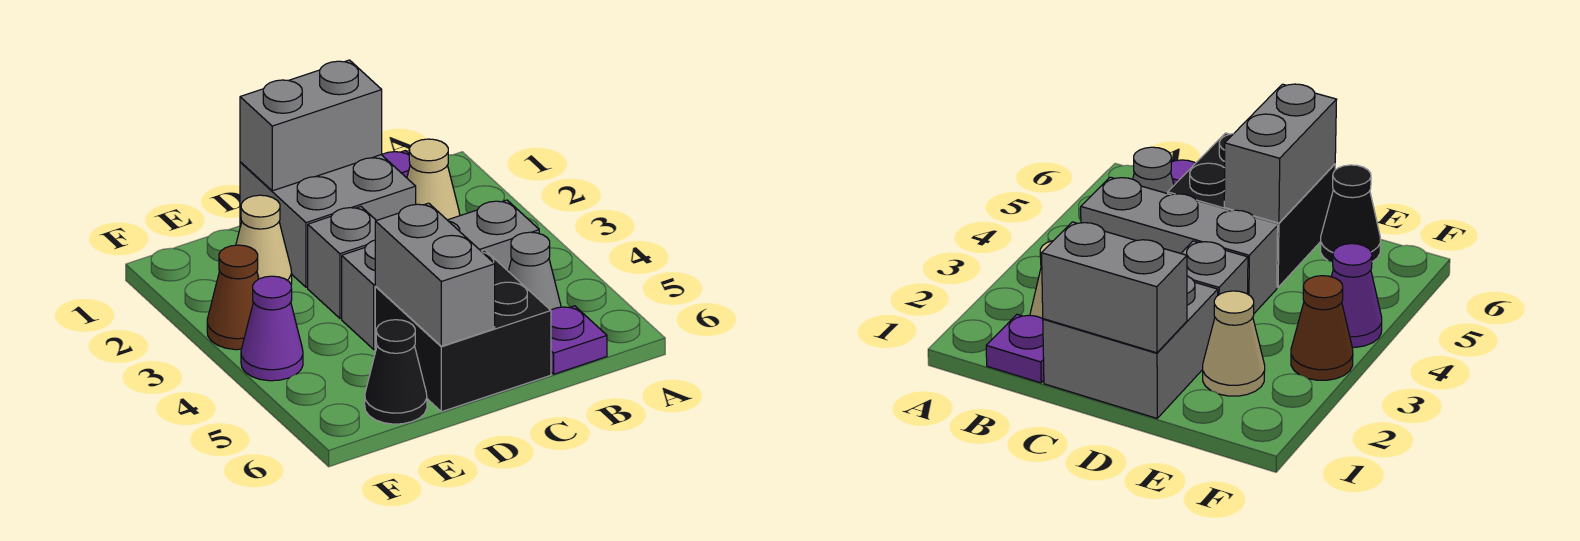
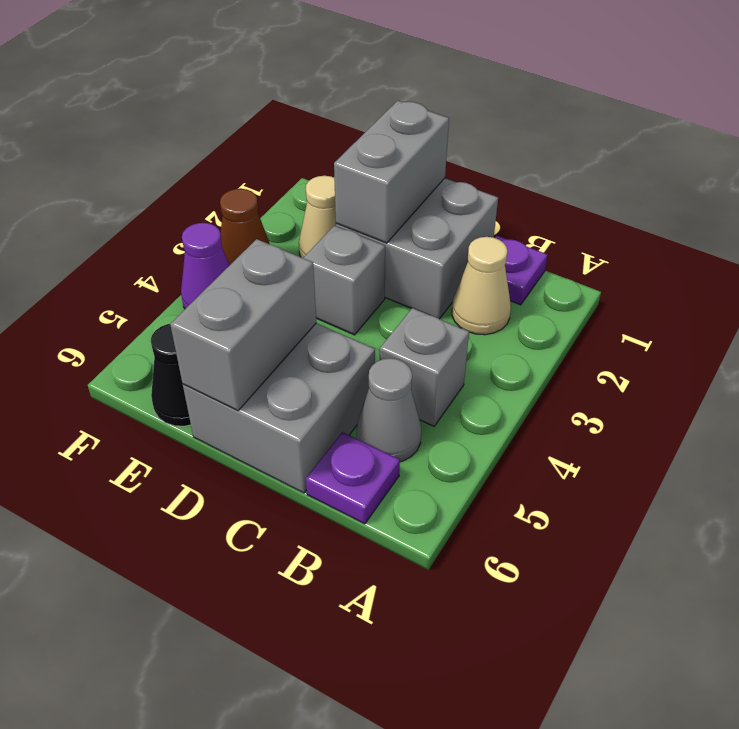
grey 1x3 brick [342,200,539,349] -> grey 1x1 brick [380,308,469,426]
grey 1x2 brick [240,60,382,191] -> grey 1x2 brick turned to [334,101,449,243]
black 2x2 brick [375,250,551,412] -> grey 2x2 brick [183,323,375,493]

